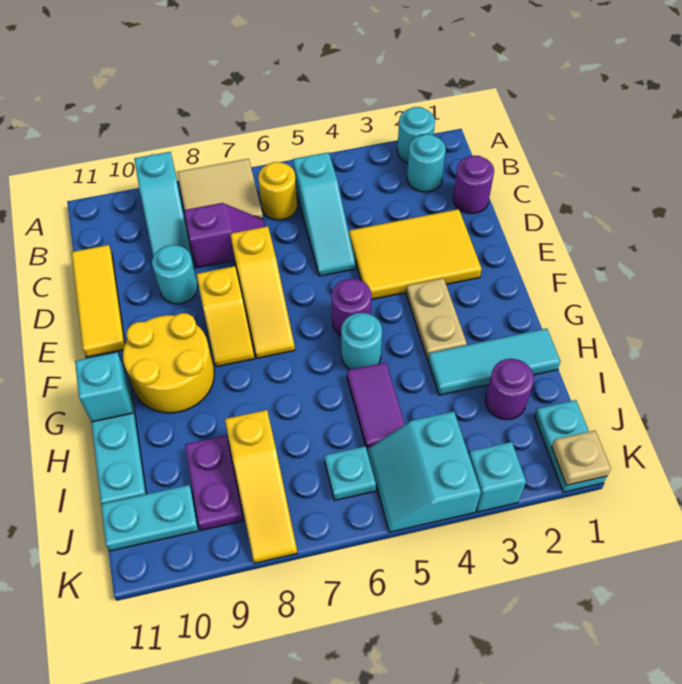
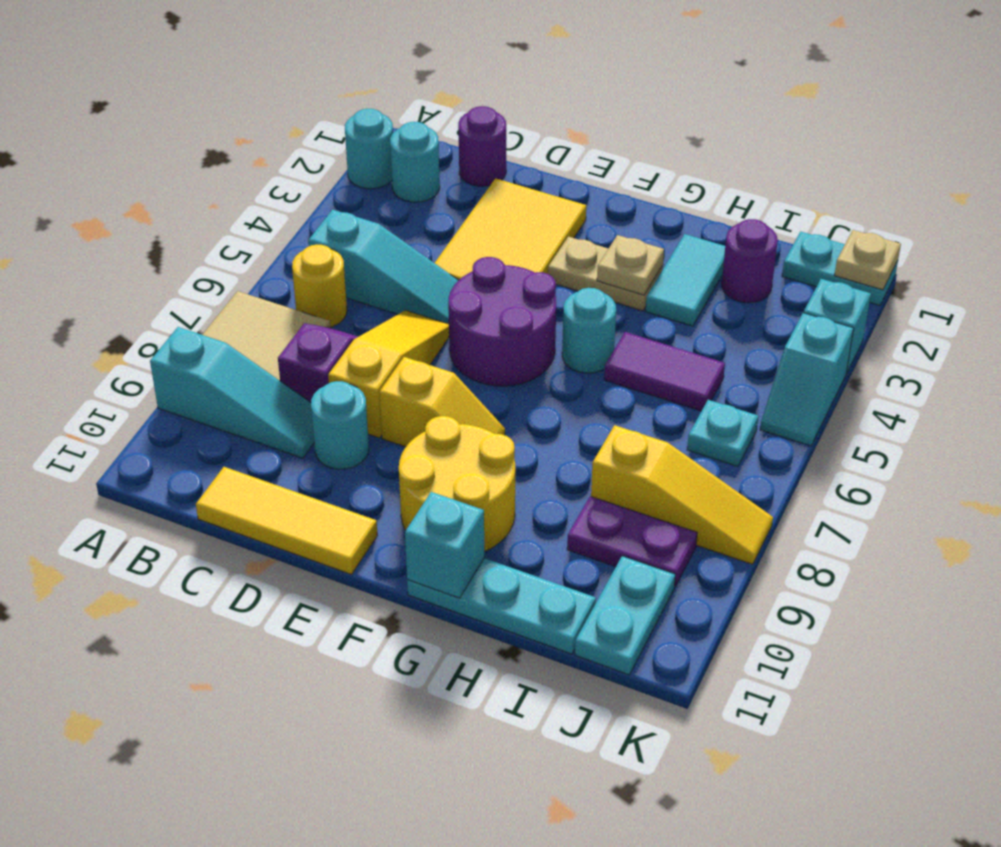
yellow 1x3 slope [230,226,295,358] -> yellow 1x3 slope turned to [328,310,449,438]
purple 1x1 round brick [331,279,372,335] -> purple 2x2 round brick [448,257,556,386]
none -> tan 1x1 plate [597,235,664,295]
cyan 1x3 tile [428,328,560,395] -> cyan 1x2 tile [645,234,725,326]
cyan 2x2 slope [368,412,481,532] -> cyan 1x2 slope [760,313,854,446]

